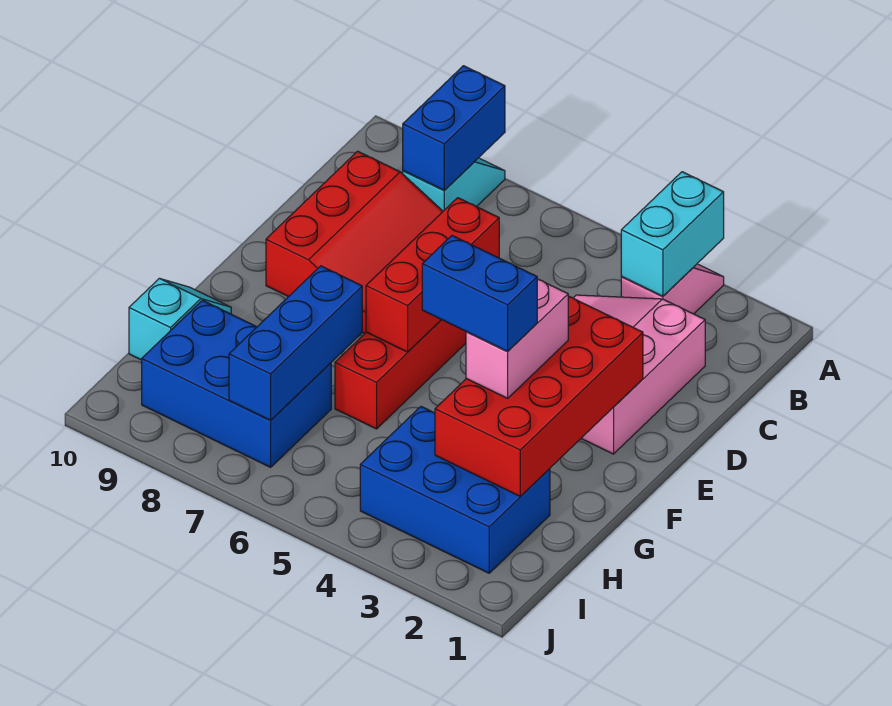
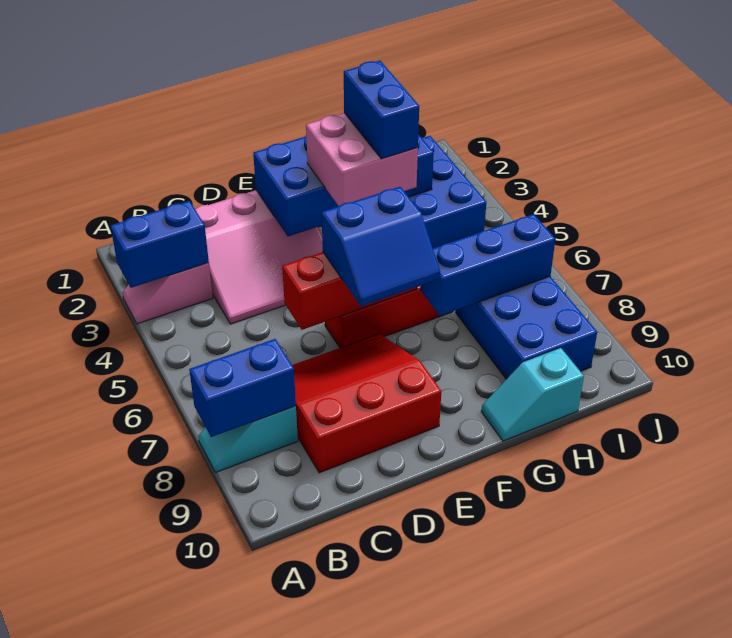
cyan 1x2 brick [621,172,724,296] -> blue 1x2 brick [111,201,209,288]
red 2x4 brick [435,296,643,497] -> blue 2x4 brick [253,134,434,236]
none -> blue 2x2 slope [322,187,440,306]
pink 1x2 brick [466,279,568,398] -> pink 2x2 brick [306,113,418,206]

